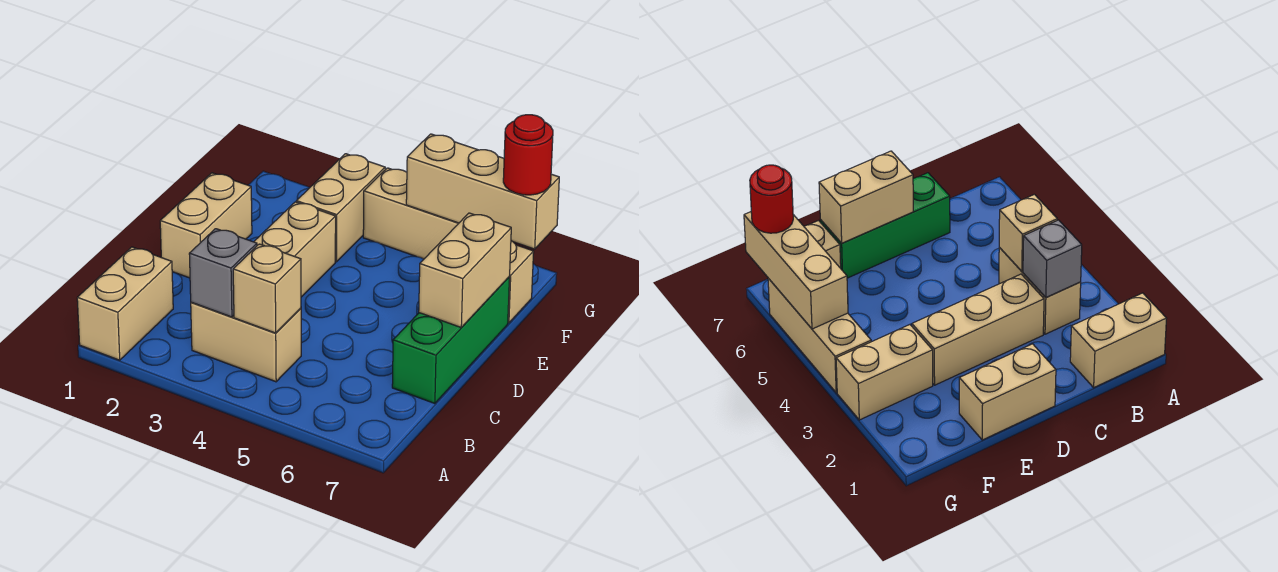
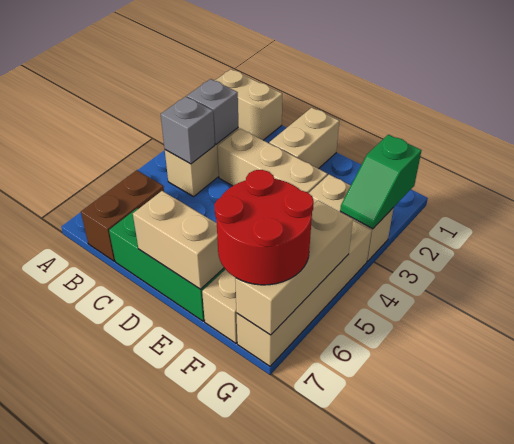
tan 1x1 brick [233,244,301,333] -> grey 1x1 brick [161,96,215,164]
none -> brown 1x2 brick [81,170,164,261]
tan 1x2 brick [160,173,252,278] -> tan 1x2 brick turned to [269,108,339,169]
none -> green 1x2 slope [340,135,421,229]
tan 1x3 brick [363,168,459,259] -> tan 1x4 brick [237,221,372,366]
red 1x1 round brick [503,115,553,195] -> red 2x2 round brick [214,170,314,285]

